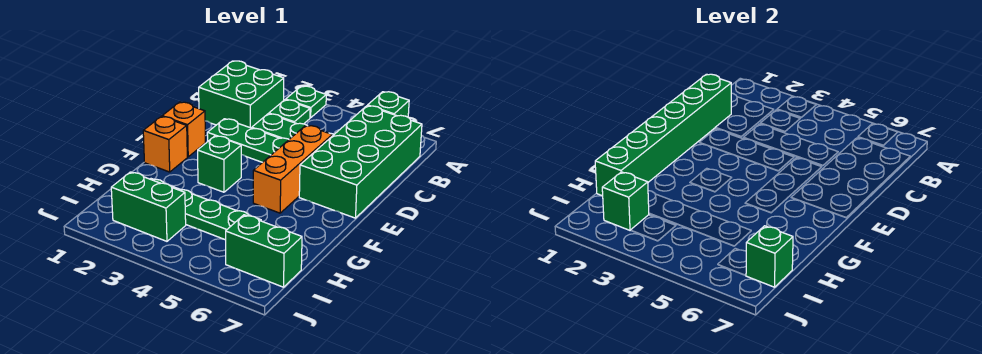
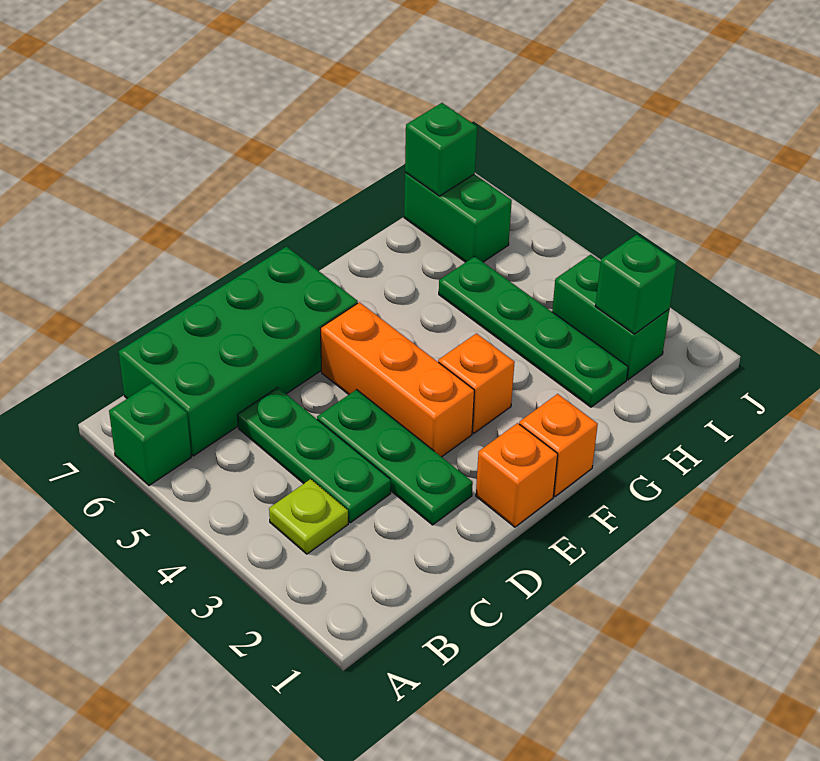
green 1x1 plate [286,86,326,118] -> none
green 2x2 brick [199,61,284,128] -> none
green 1x1 plate [269,100,310,124] -> lime 1x1 plate [269,479,348,554]
green 1x6 brick [595,74,731,196] -> none
orange 1x3 brick [253,125,332,213] -> orange 1x3 brick turned to [321,302,475,457]
green 1x1 brick [198,136,241,192] -> orange 1x1 brick [438,333,515,433]

